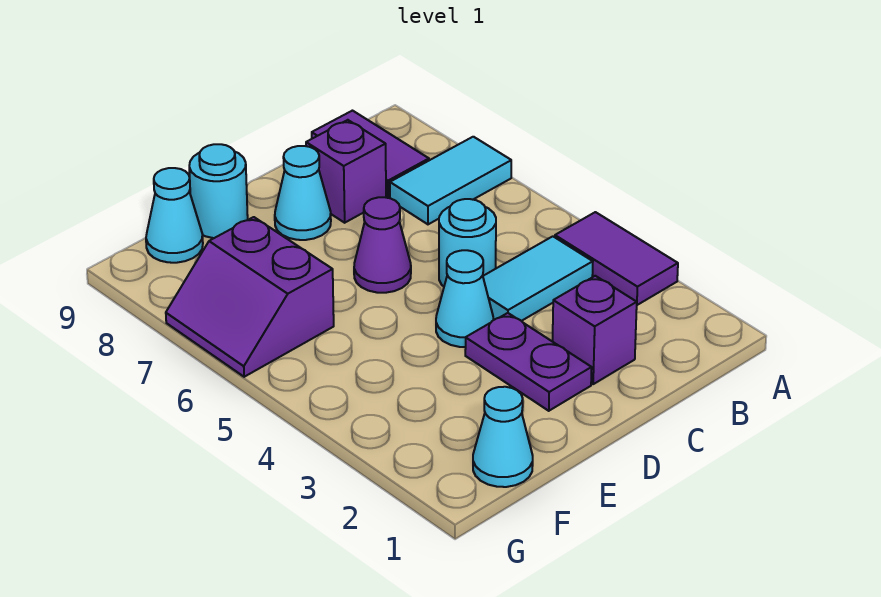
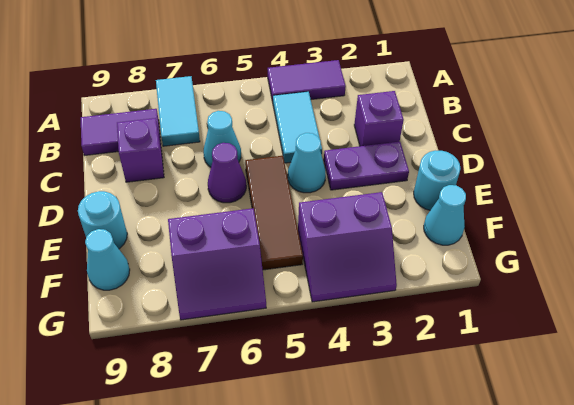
cyan 1x1 round brick [439,199,496,286] -> cyan 1x1 round brick moved to [414,150,461,210]
none -> brown 1x3 tile [245,156,303,270]
cyan 1x1 cone [275,146,331,240] -> cyan 1x1 cone moved to [203,111,241,167]
none -> purple 2x2 slope [298,192,397,302]

